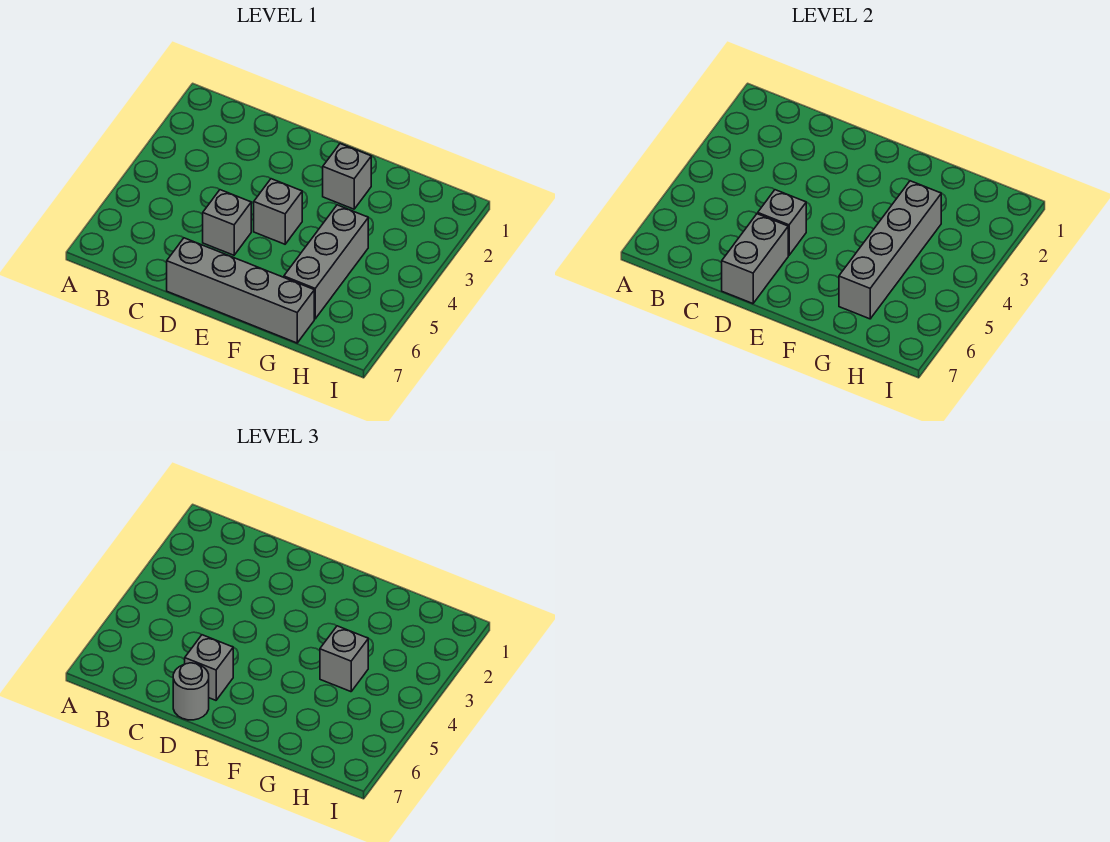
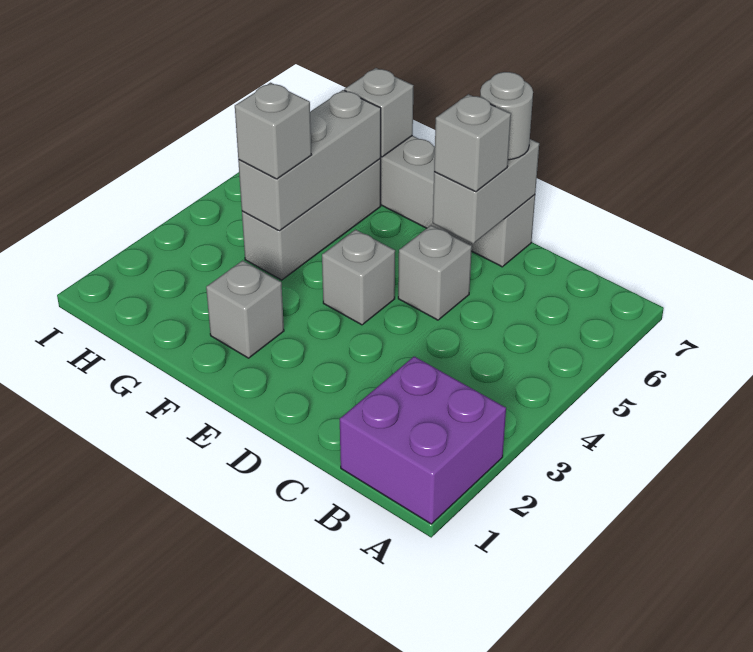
none -> purple 2x2 brick [340,356,506,524]
grey 1x1 brick [758,190,806,255] -> grey 1x1 brick moved to [344,68,413,157]
grey 1x4 brick [839,181,941,319] -> grey 1x3 brick [238,90,381,231]

